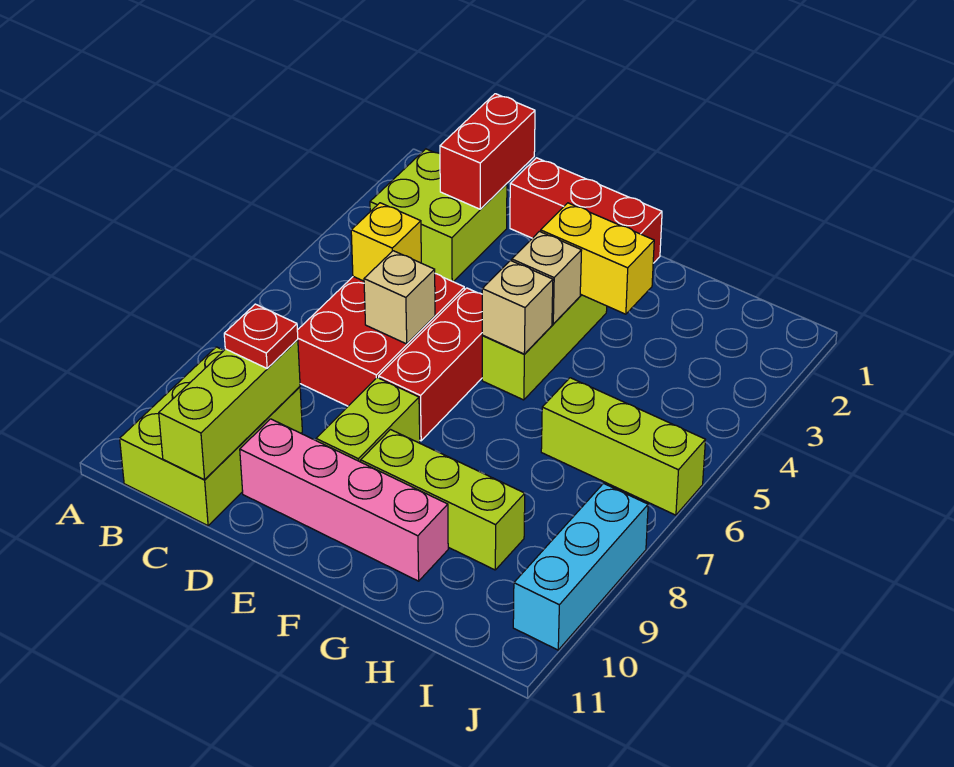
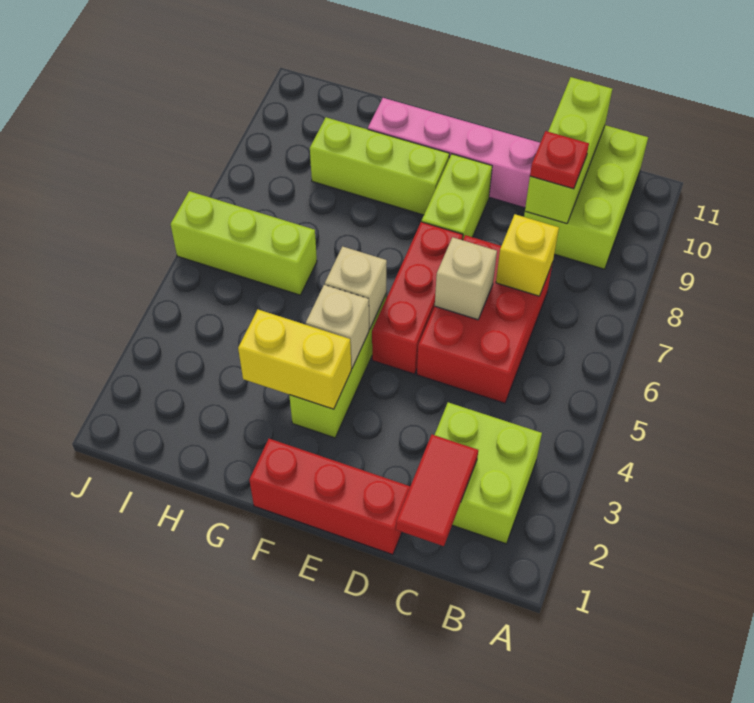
red 1x2 brick [440,94,535,209] -> red 1x2 tile [396,435,478,546]
yellow 1x1 brick [351,203,421,281] -> yellow 1x1 brick moved to [496,214,559,296]
cyan 1x3 brick [513,483,648,650] -> none

